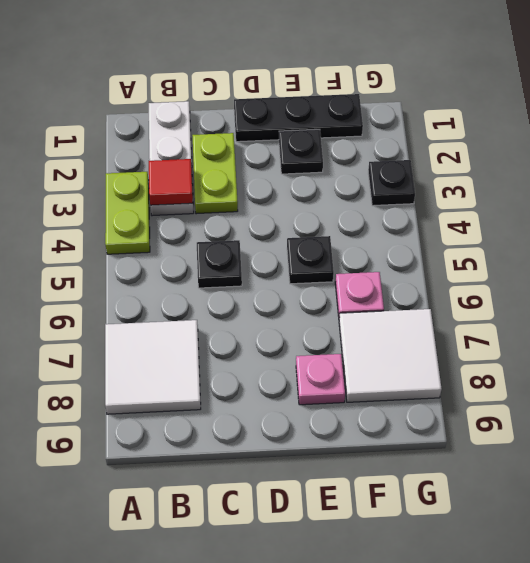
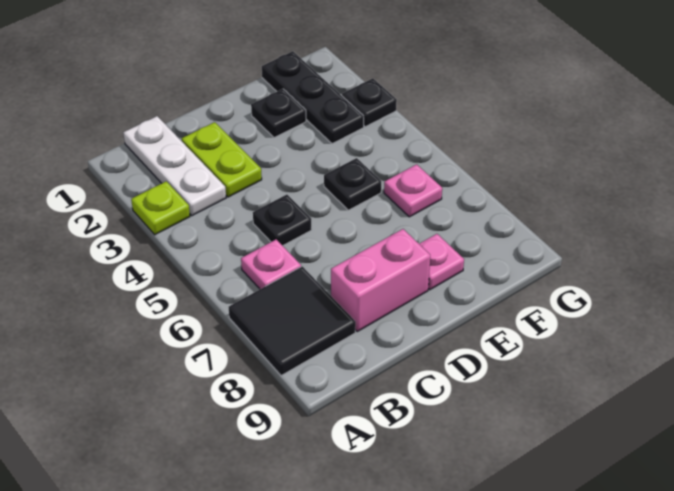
lime 1x2 plate [105,172,150,254] -> lime 1x1 plate [131,181,190,235]
white 2x2 tile [105,320,201,414] -> black 2x2 tile [229,266,356,376]
red 1x1 tile [149,159,193,205] -> none
none -> pink 1x1 plate [241,239,301,289]
none -> pink 1x2 brick [331,229,430,331]
black 1x3 plate [234,94,363,142] -> black 1x3 plate turned to [262,51,364,144]
white 2x2 tile [339,309,442,402] -> none

